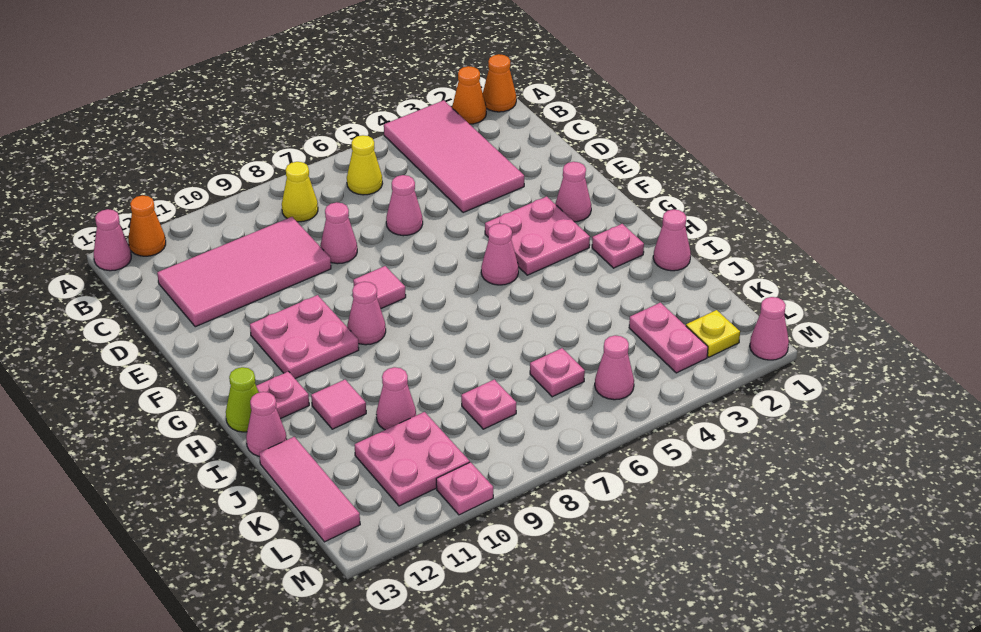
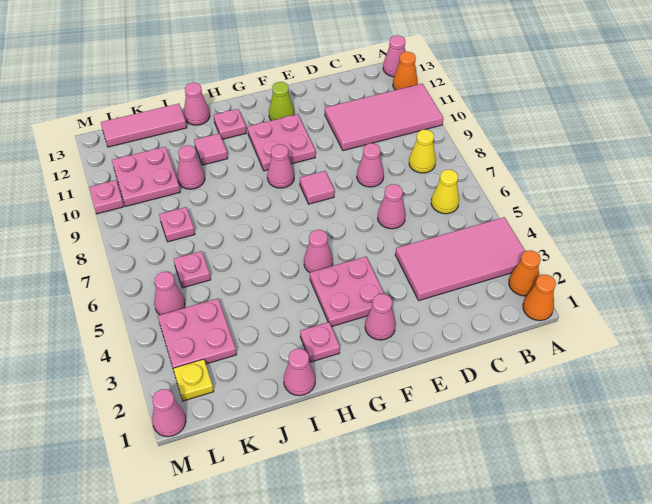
pink 2x4 tile [157,217,331,327] -> pink 2x4 tile turned to [325,84,443,151]
lime 1x1 cone [226,367,259,432] -> lime 1x1 cone moved to [269,82,294,121]
pink 1x2 plate [629,303,708,373] -> pink 2x2 plate [158,299,236,368]

